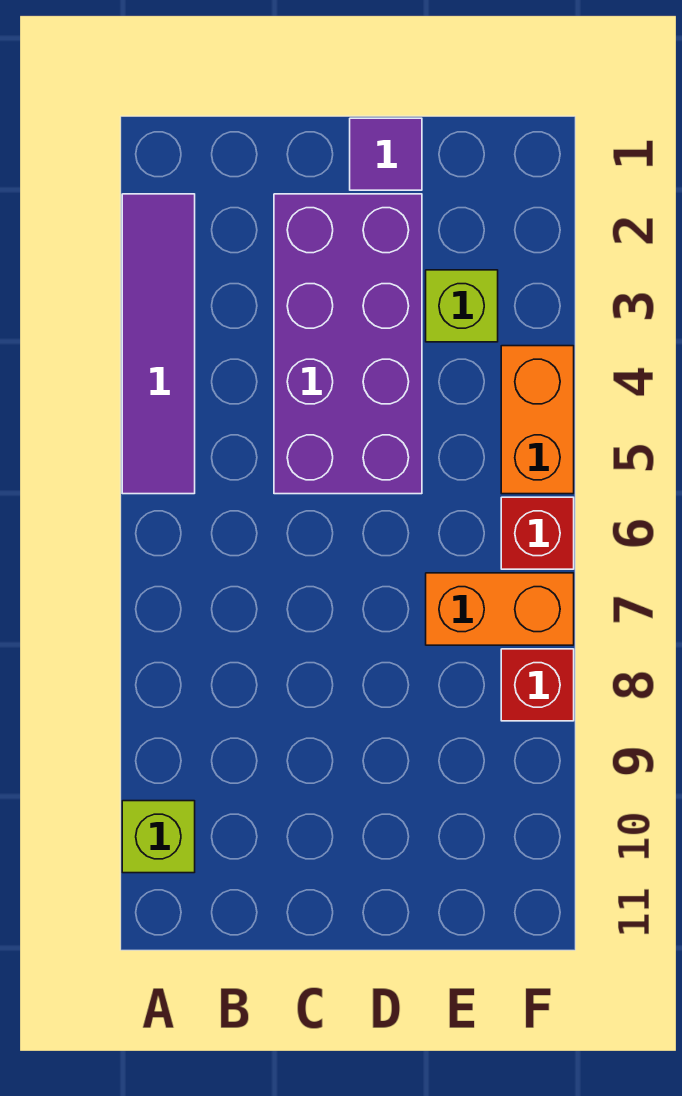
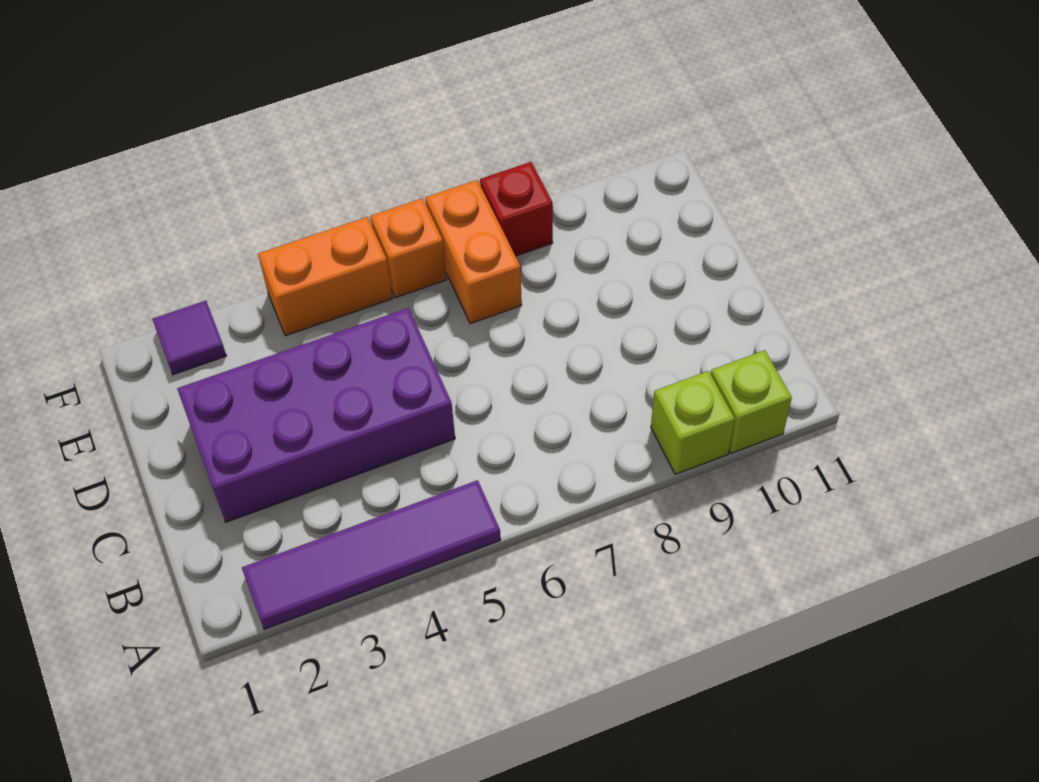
purple 1x1 tile [350,118,422,190] -> purple 1x1 tile moved to [153,301,226,375]
lime 1x1 brick [426,270,498,342] -> lime 1x1 brick moved to [651,371,735,474]
red 1x1 brick [501,497,574,569] -> orange 1x1 brick [370,198,447,298]

